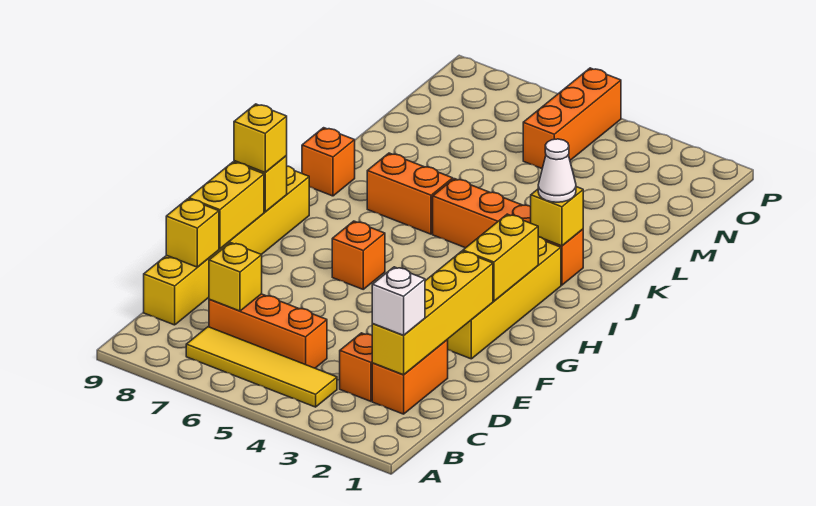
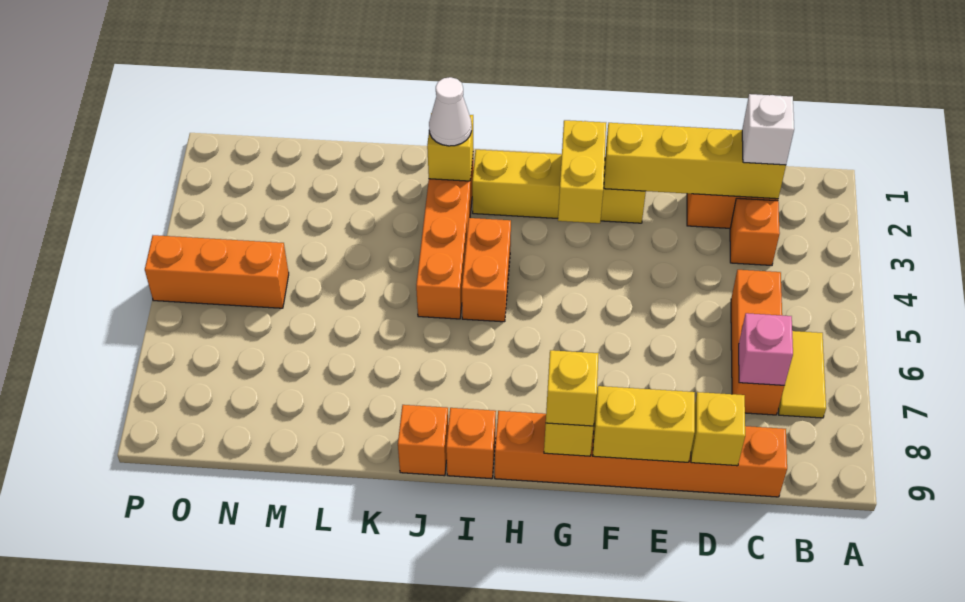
yellow 1x4 tile [186,327,337,407] -> yellow 1x2 tile [779,331,826,418]
yellow 1x1 brick [209,243,262,311] -> pink 1x1 brick [739,313,793,385]
yellow 1x6 brick [144,166,309,325] -> orange 1x6 brick [495,411,787,497]
yellow 1x2 brick [463,214,538,301] -> yellow 1x2 brick turned to [558,120,606,223]
orange 1x1 brick [332,221,385,289] -> orange 1x1 brick moved to [446,408,496,479]
orange 1x2 brick [367,153,453,234] -> orange 1x2 brick moved to [462,218,511,322]

